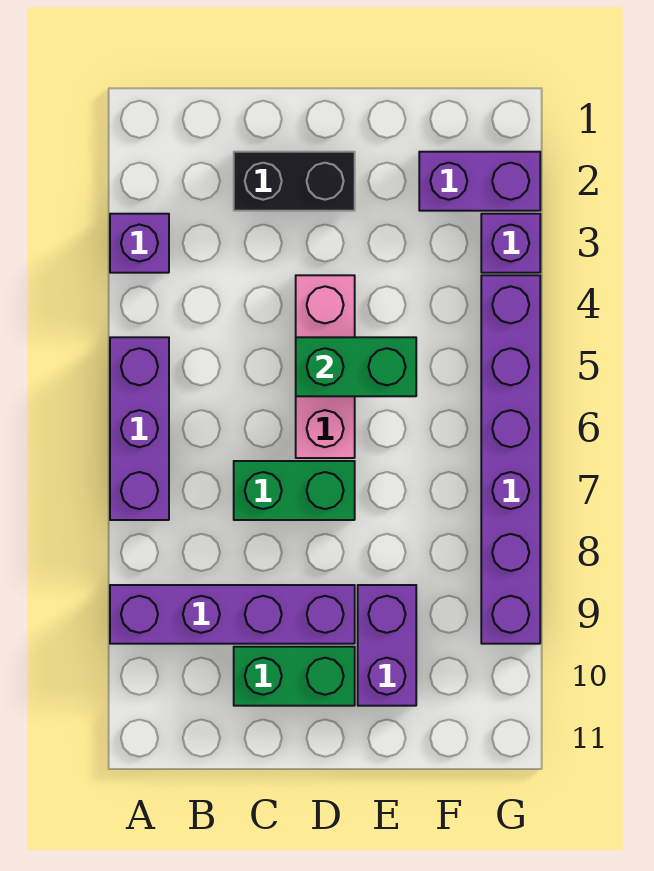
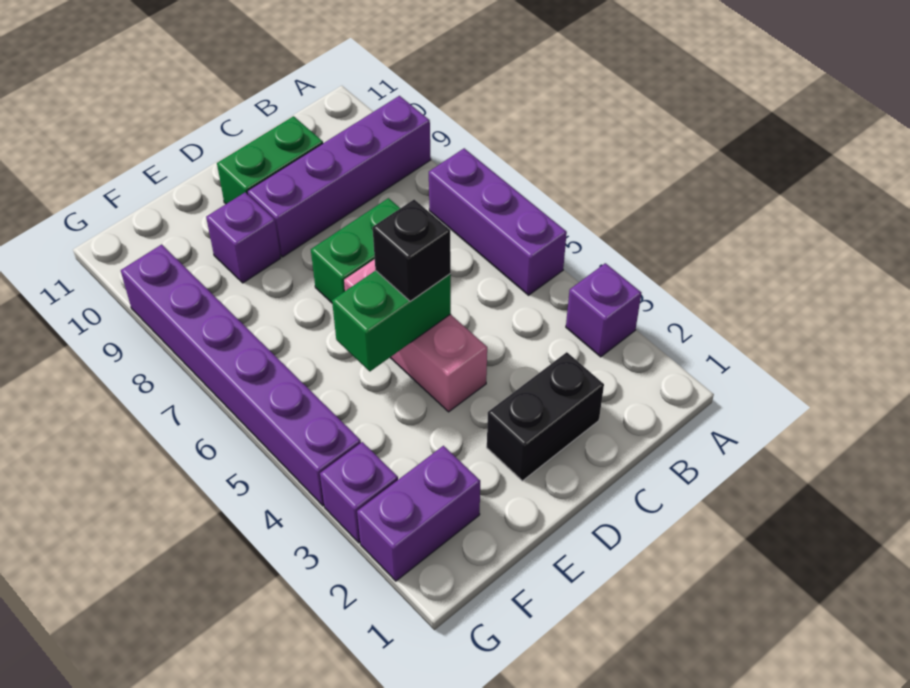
none -> black 1x1 brick [372,199,451,301]
purple 1x2 brick [358,585,416,706] -> purple 1x1 brick [206,192,281,283]

